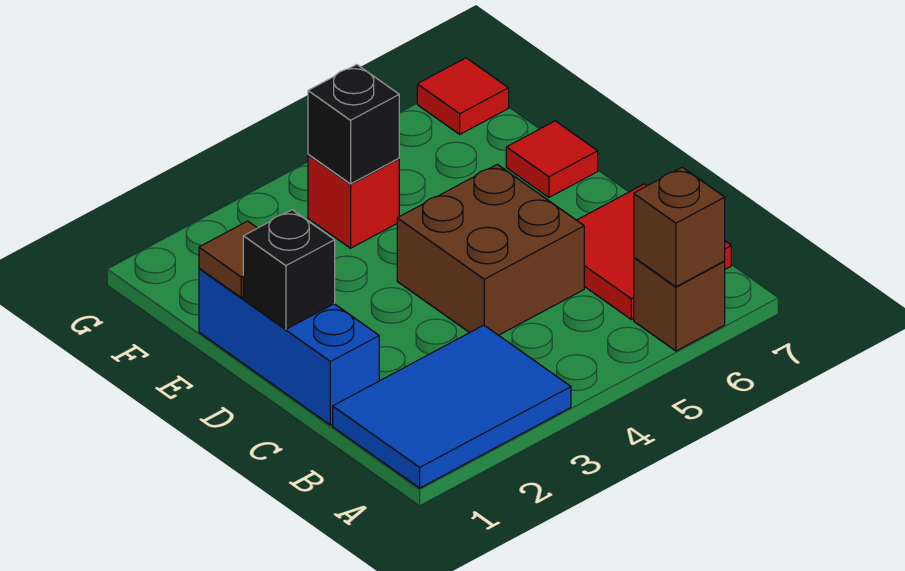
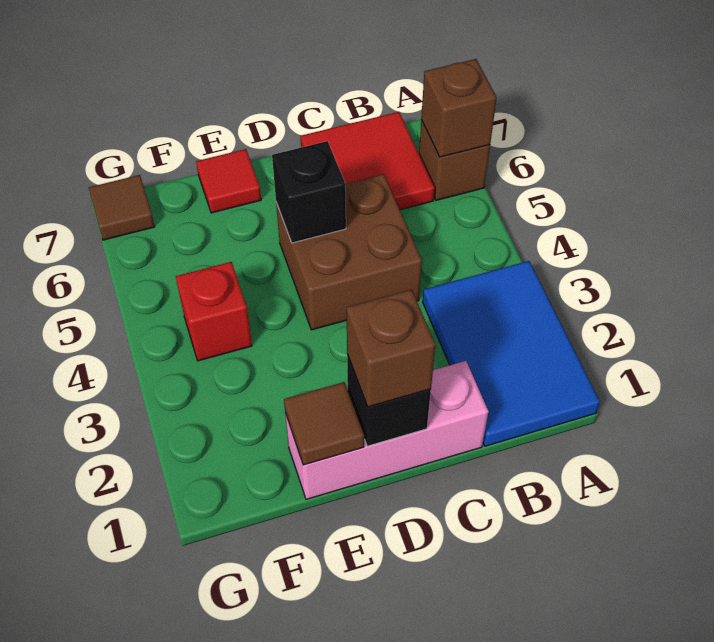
blue 1x3 brick [199,268,379,425] -> pink 1x3 brick [285,361,489,499]
none -> brown 1x1 brick [347,289,435,407]
black 1x1 brick [308,65,399,184] -> black 1x1 brick moved to [272,141,346,243]
red 1x1 tile [417,58,509,134] -> brown 1x1 tile [89,175,155,240]

